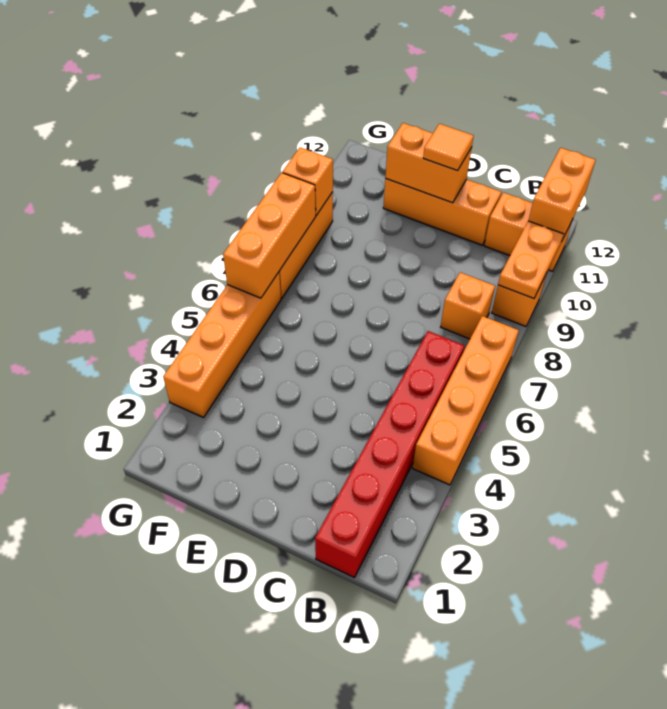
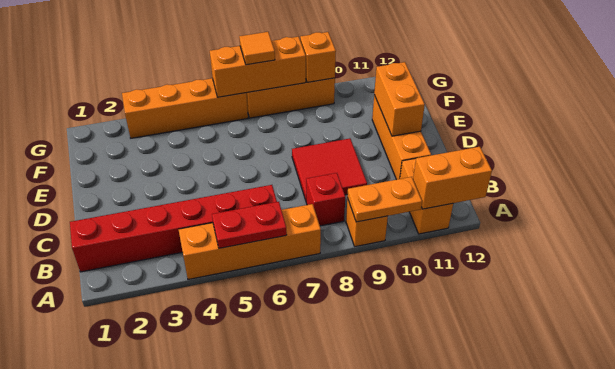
none -> red 1x2 plate [212,202,287,248]
orange 1x1 brick [441,272,495,339] -> red 1x1 brick [306,173,345,226]
none -> red 2x2 tile [292,139,367,200]
orange 1x1 tile [423,124,474,170] -> orange 1x1 tile moved to [239,32,275,65]

